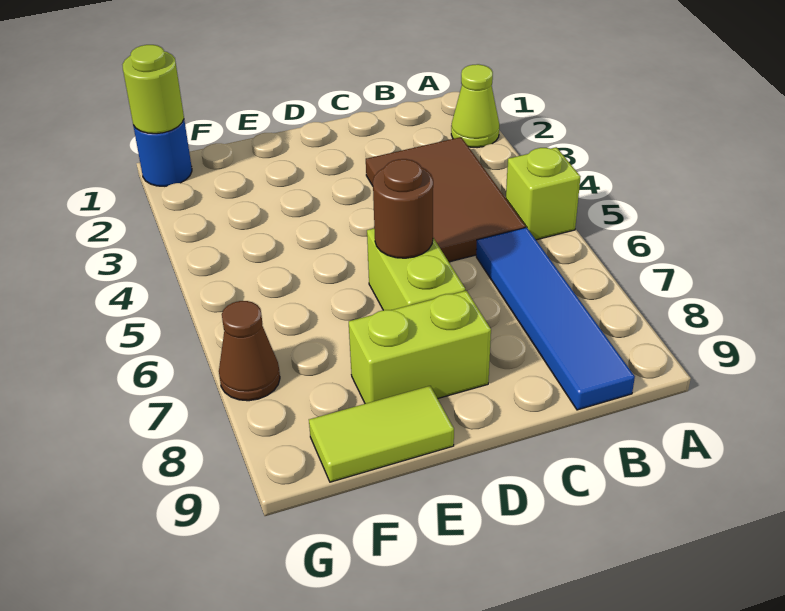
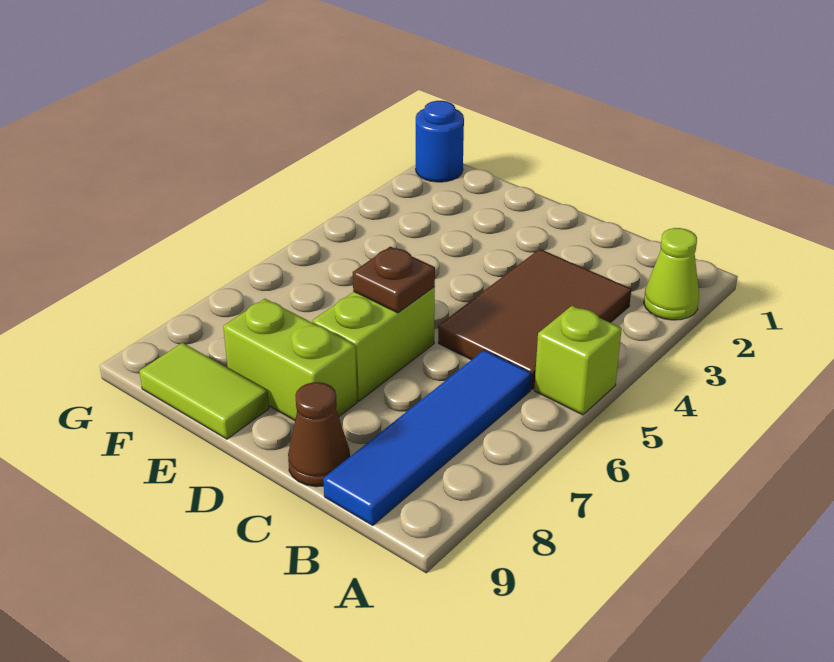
brown 1x1 round brick [373,159,433,258] -> brown 1x1 plate [353,247,435,313]
lime 1x1 round brick [122,45,184,134] -> none
brown 1x1 cone [219,301,280,401] -> brown 1x1 cone moved to [288,382,350,487]

